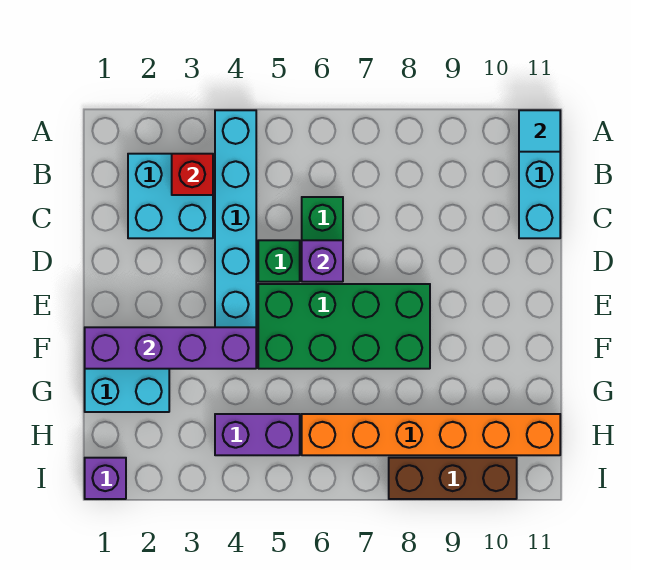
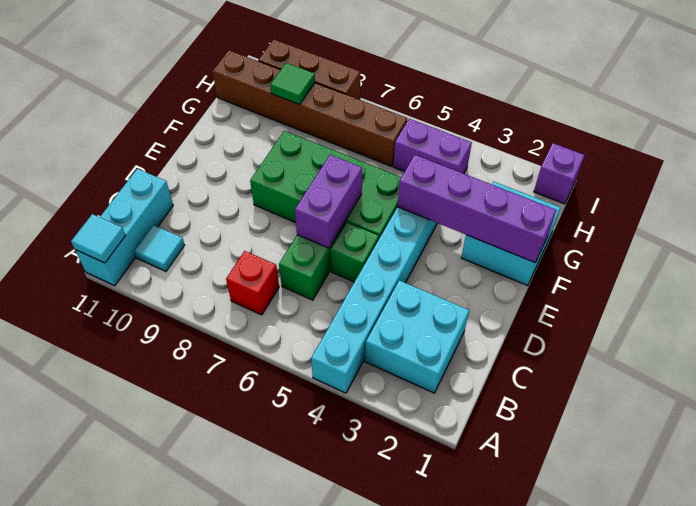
red 1x1 brick [172,154,213,195] -> red 1x1 brick moved to [226,251,279,315]
none -> cyan 1x1 tile [134,225,185,271]
purple 1x1 brick [302,240,343,282] -> purple 1x2 brick [295,155,362,248]
orange 1x6 brick [302,414,560,455] -> brown 1x6 brick [213,50,407,166]
none -> green 1x1 tile [270,63,315,105]

